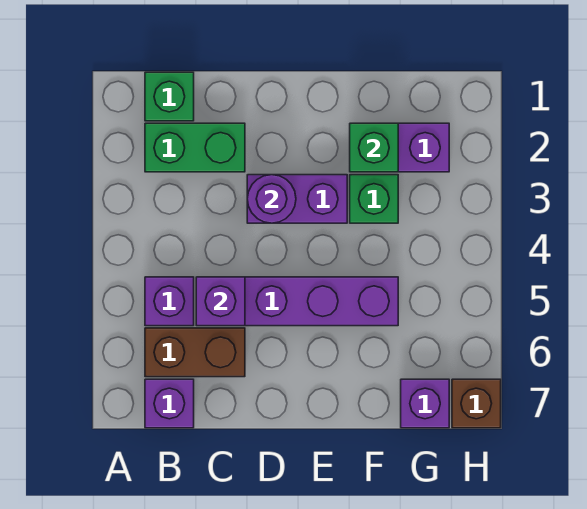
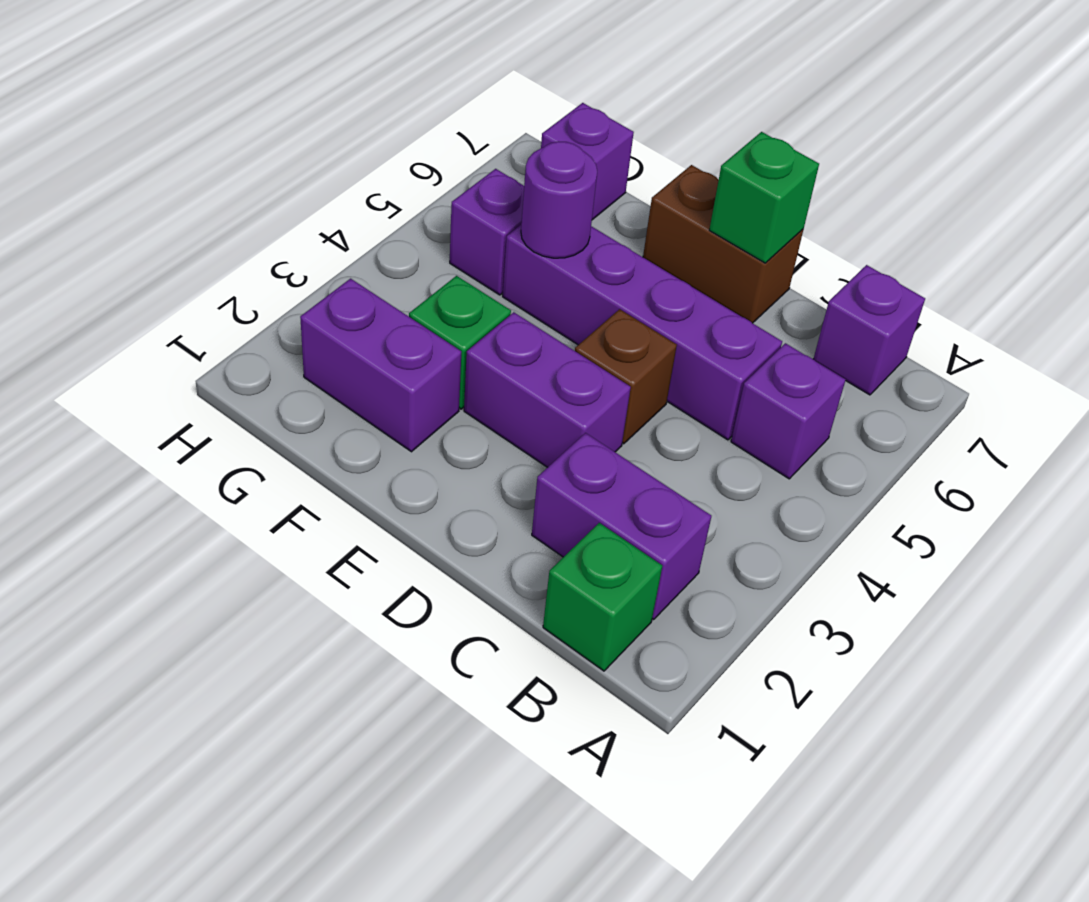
green 1x2 brick [145,123,245,172] -> purple 1x2 brick [532,433,711,620]
brown 1x2 brick [145,328,245,377] -> brown 1x2 brick moved to [643,165,803,323]
purple 1x1 brick [196,277,245,326] -> purple 1x1 brick moved to [450,169,524,295]
purple 1x1 round brick [247,175,296,223] -> purple 1x1 round brick moved to [521,141,597,258]
green 1x1 brick [350,123,398,172] -> green 1x1 brick moved to [709,132,819,263]
brown 1x1 brick [452,379,501,428] -> brown 1x1 brick moved to [575,309,677,444]

